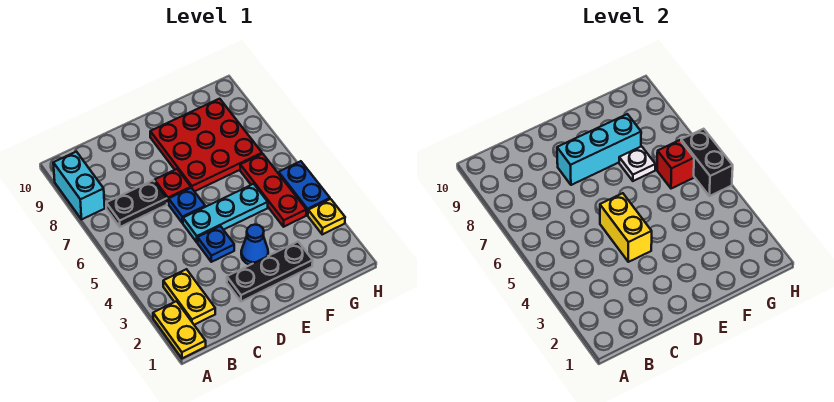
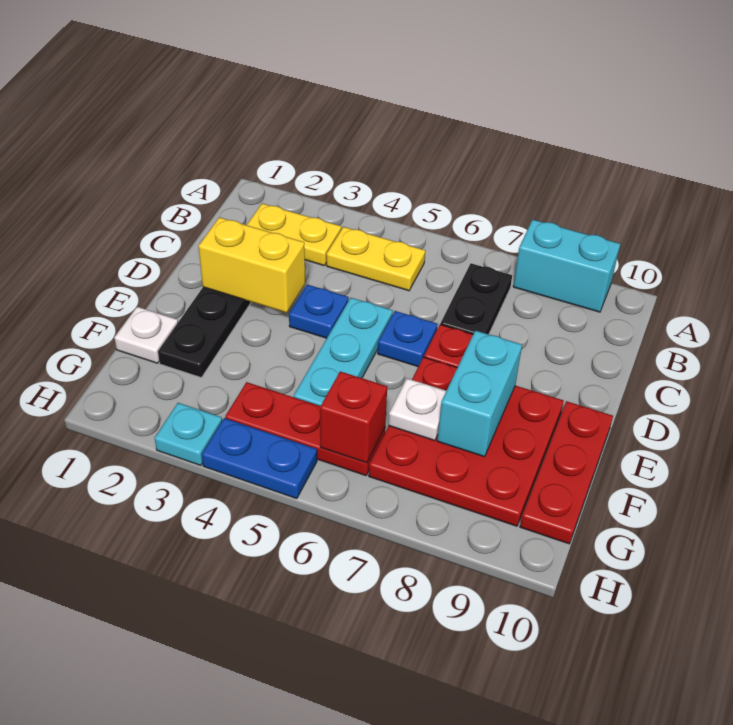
yellow 1x2 plate [153,301,206,358] -> yellow 1x2 plate moved to [327,227,425,291]
yellow 1x2 brick [600,193,652,262] -> yellow 1x2 brick moved to [198,217,305,313]
cyan 1x3 brick [557,114,641,185] -> cyan 1x2 brick [437,330,522,457]
blue 1x1 cone [241,225,268,265] -> none
none -> red 1x3 plate [520,401,613,544]
none -> white 1x1 plate [114,307,178,363]
yellow 1x1 plate [308,199,345,234] -> cyan 1x1 plate [155,403,222,466]
black 1x2 brick [681,129,733,196] -> none

